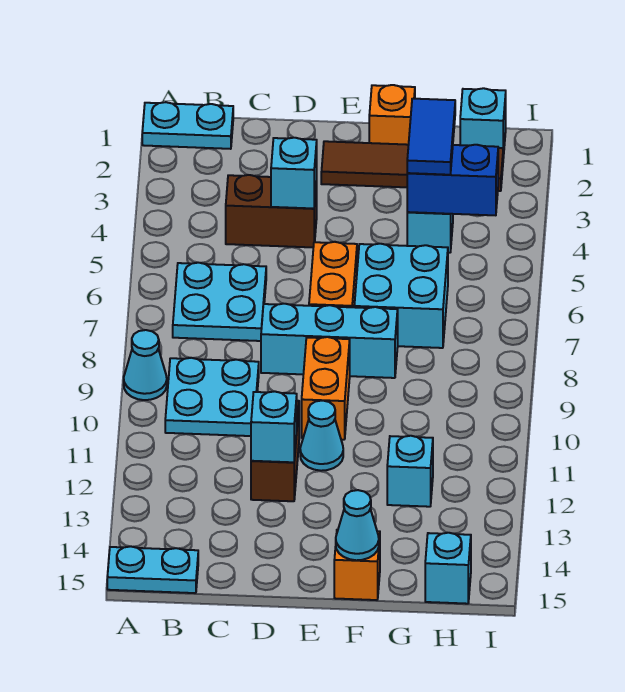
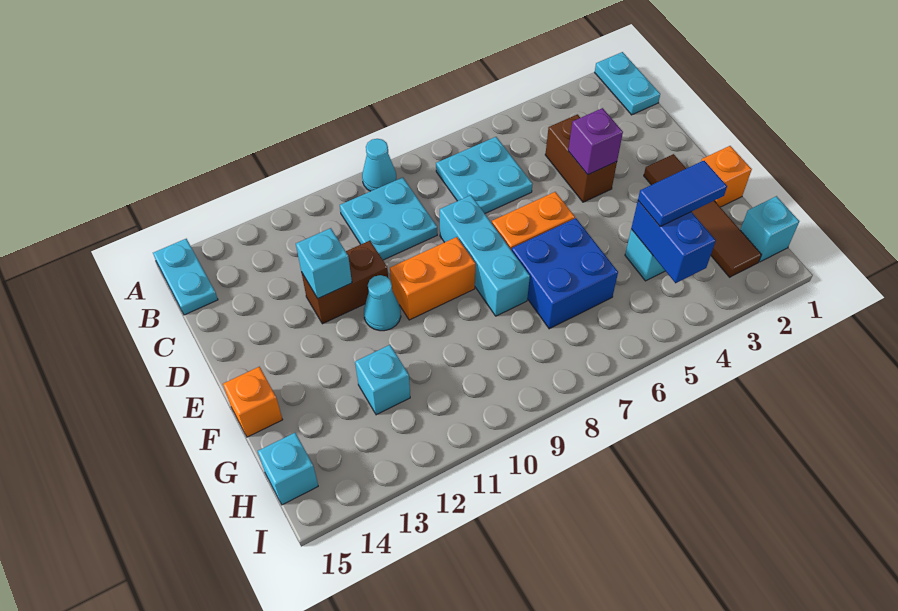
cyan 1x1 brick [271,138,317,208] -> purple 1x1 brick [568,108,623,175]
cyan 2x2 brick [354,244,448,348] -> blue 2x2 brick [512,218,618,329]
cyan 1x1 cone [336,490,379,560] -> none

